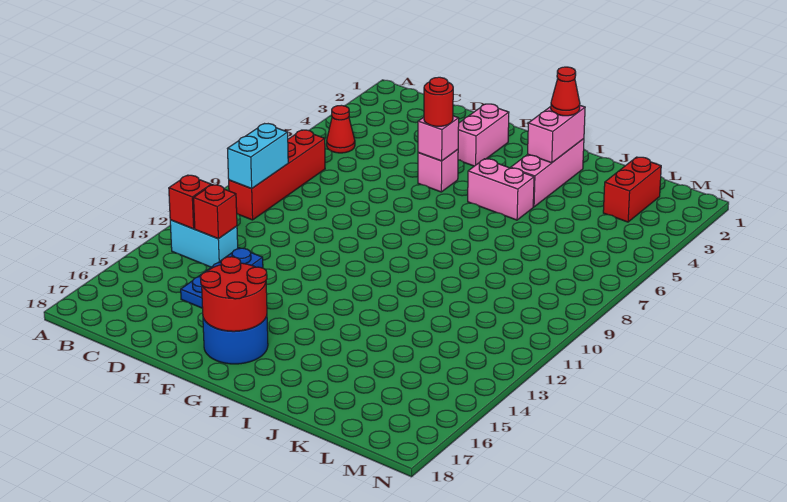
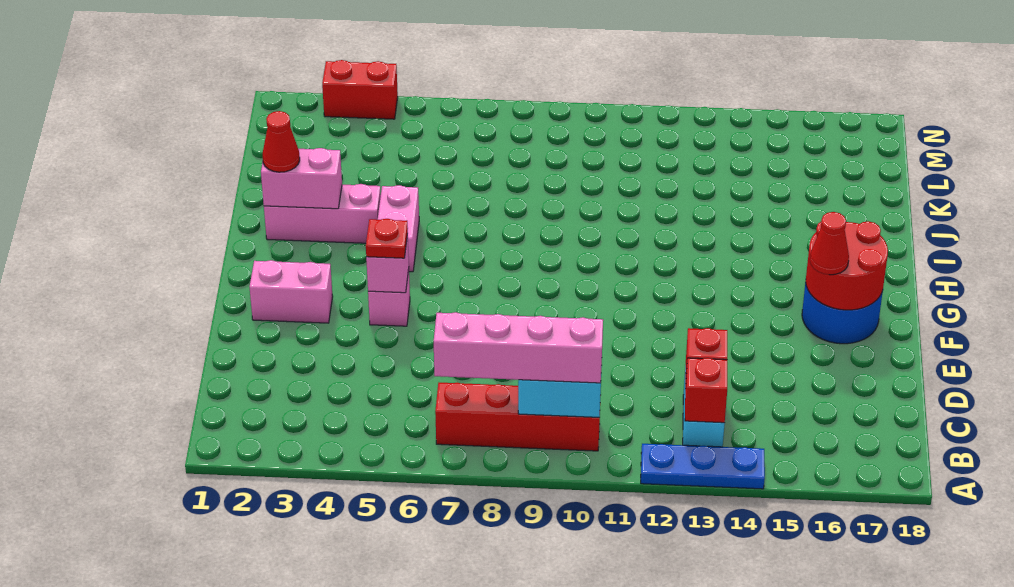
red 1x1 cone [327,105,355,153] -> red 1x1 cone moved to [810,212,849,275]
none -> pink 1x4 brick [434,312,603,383]
blue 1x3 plate [181,248,263,308] -> blue 1x3 plate moved to [641,444,765,489]
red 1x1 round brick [424,77,453,126] -> red 1x1 plate [366,219,408,258]
red 1x2 brick [603,157,661,222] -> red 1x2 brick moved to [322,60,398,119]

